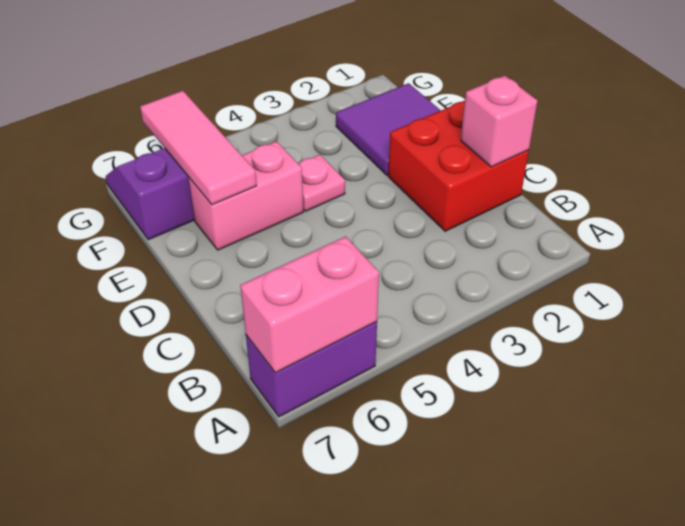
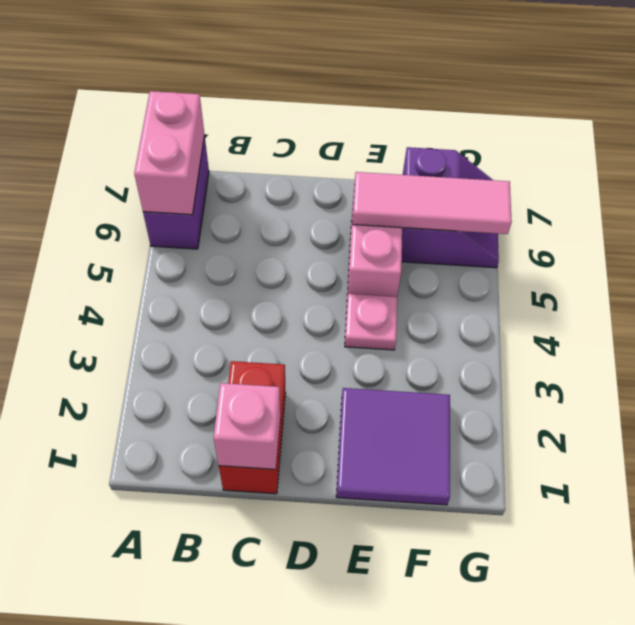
red 2x2 brick [388,101,529,231] -> red 1x2 brick [219,361,286,494]

